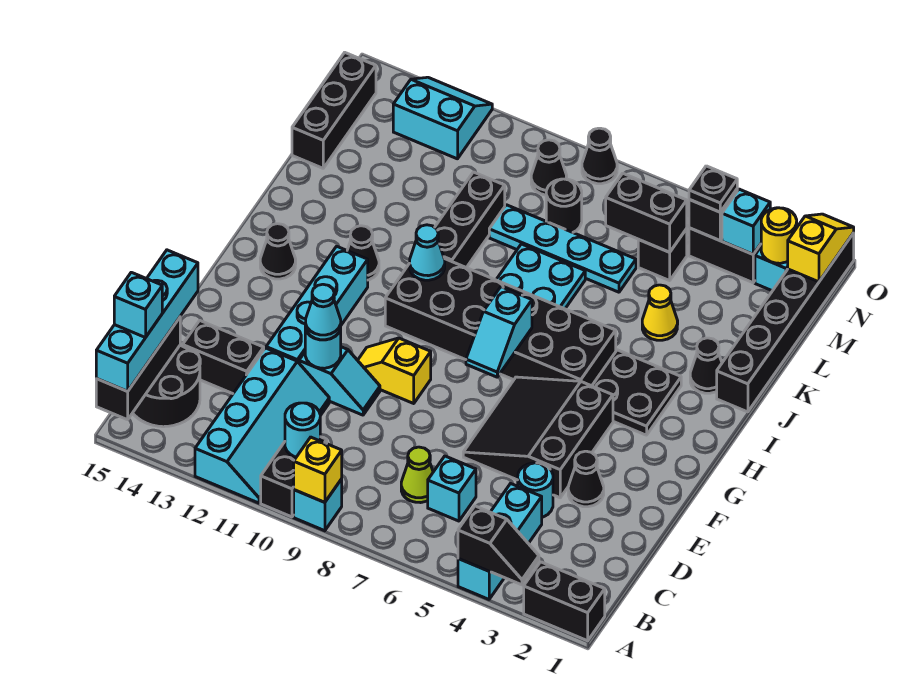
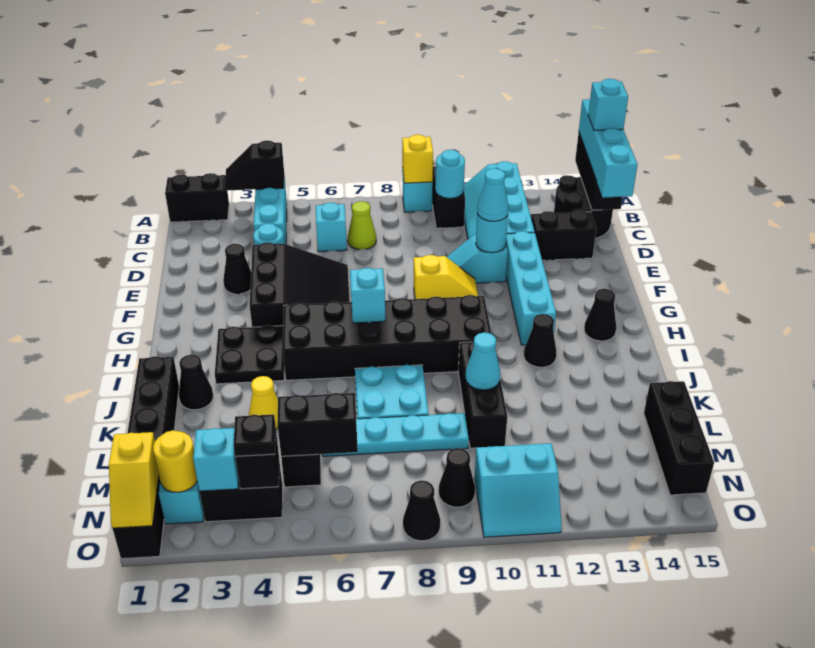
cyan 1x1 cone [410,225,445,280] -> cyan 1x1 cone moved to [465,332,500,390]
black 1x1 round brick [546,179,582,232] -> none
cyan 2x2 slope [393,77,492,159] -> cyan 2x2 slope moved to [475,443,562,537]

